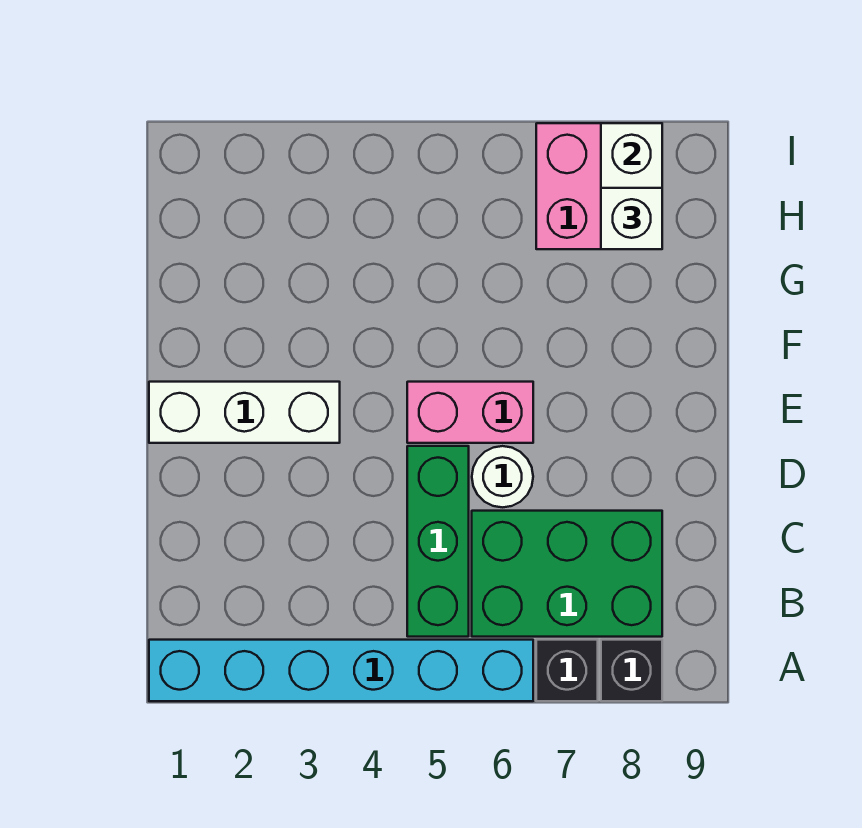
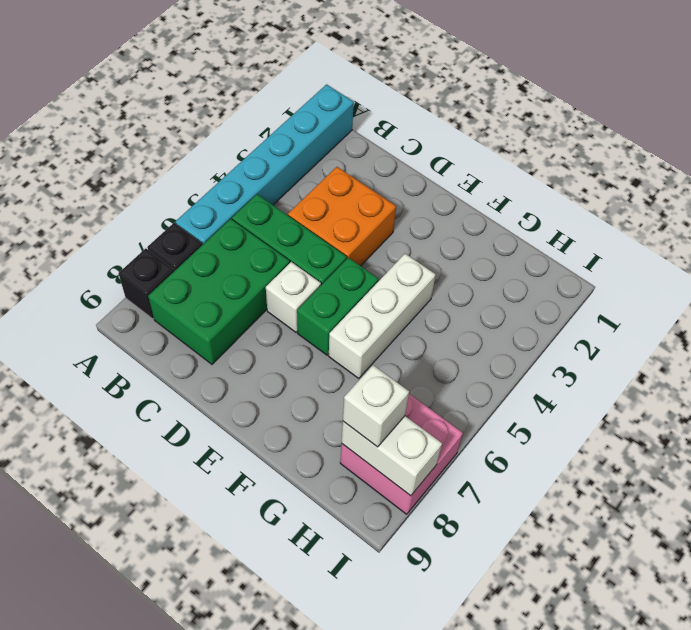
none -> orange 2x2 brick [288,167,396,266]
white 1x1 round brick [472,446,533,507] -> white 1x1 brick [266,262,321,332]
white 1x3 brick [149,382,340,443] -> white 1x3 brick moved to [329,254,436,379]
pink 1x2 brick [407,382,533,443] -> green 1x2 brick [297,258,378,355]

